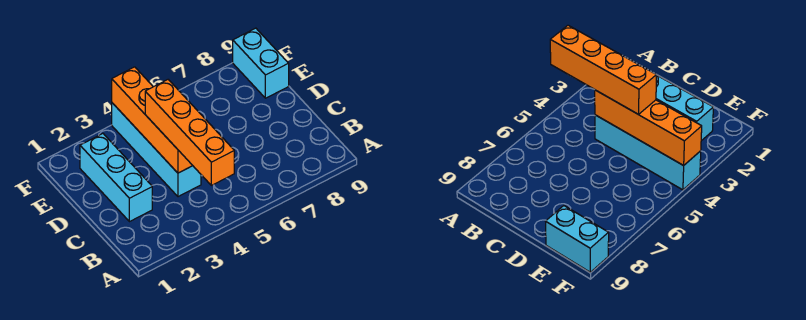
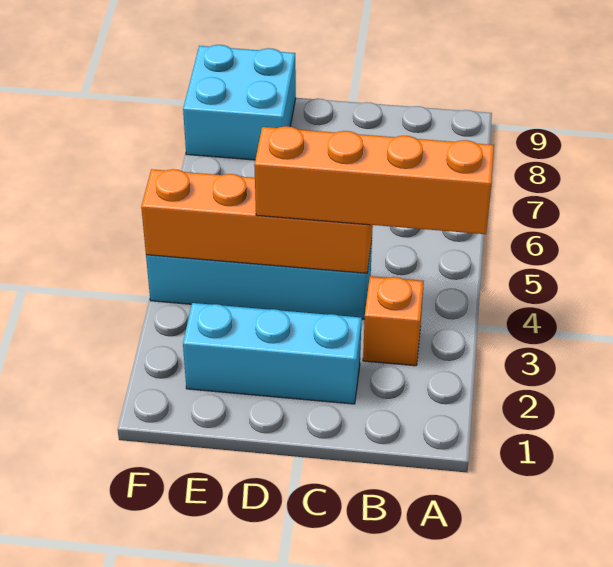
none -> orange 1x1 brick [363,276,424,366]
cyan 1x2 brick [233,28,289,98] -> cyan 2x2 brick [183,45,296,160]

